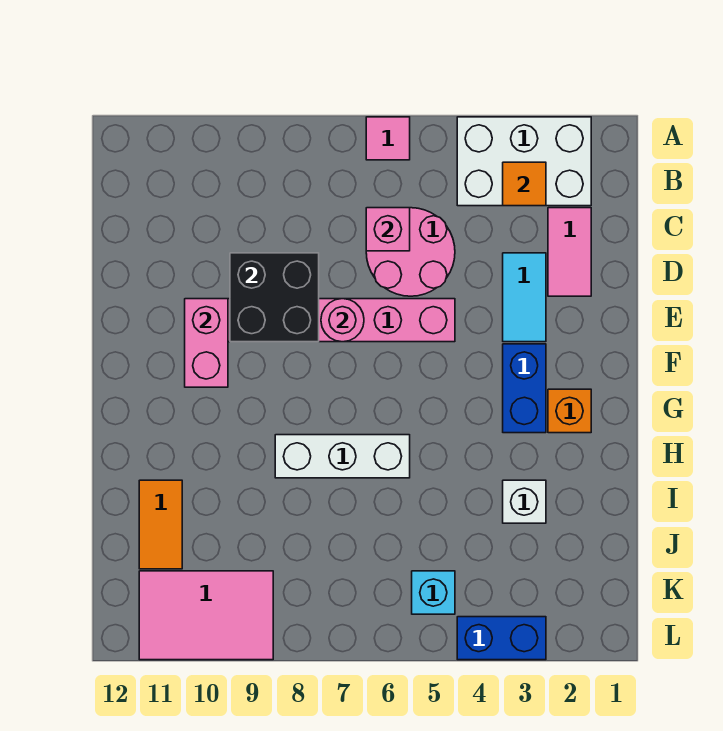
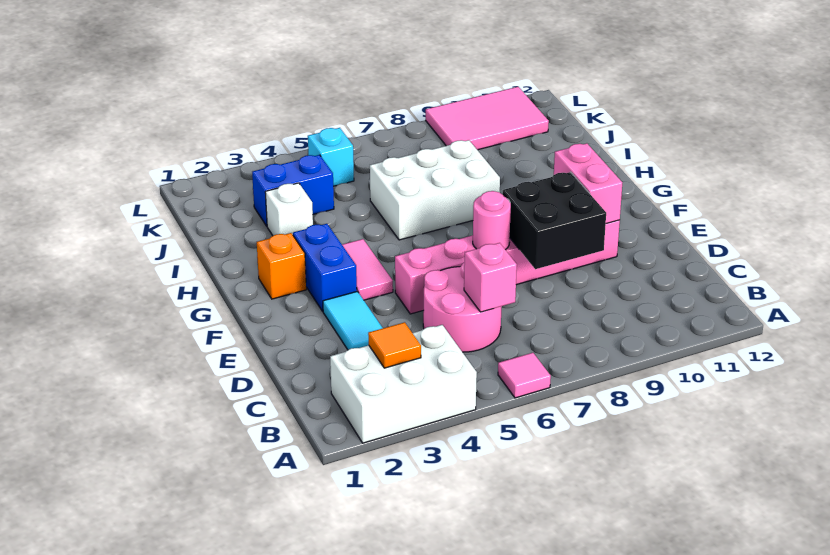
pink 1x2 tile [548,208,591,296] -> pink 1x2 tile moved to [342,239,393,300]
white 1x3 brick [275,435,410,478] -> white 2x3 brick [370,140,500,240]
orange 1x2 tile [139,480,182,569] -> none
blue 1x2 brick [457,617,546,660] -> blue 1x2 brick moved to [252,155,334,226]

